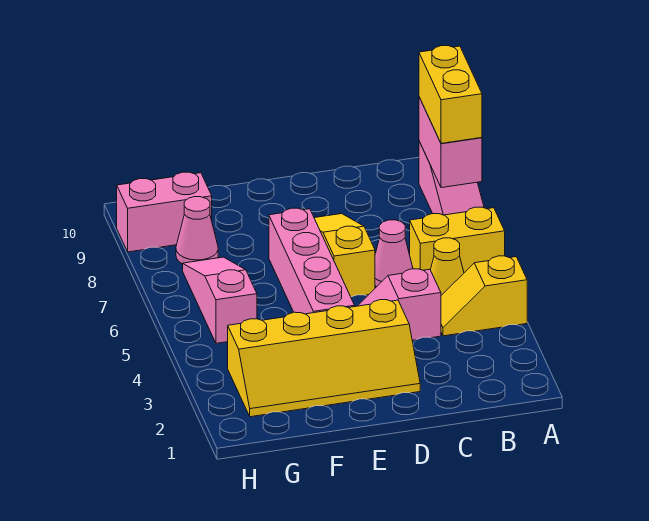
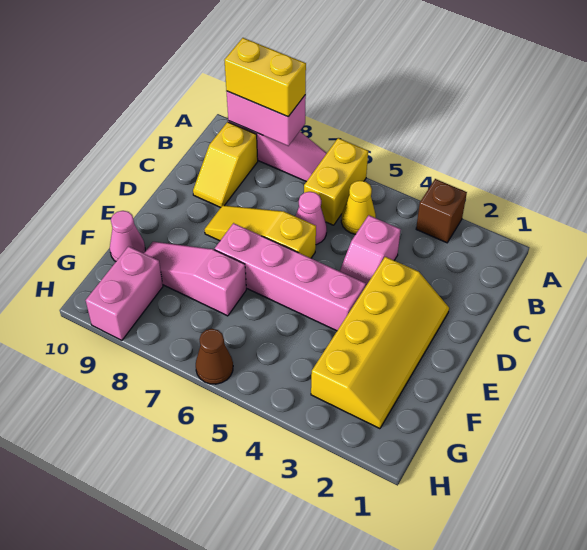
none -> brown 1x1 brick [416,179,467,243]
yellow 1x2 slope [441,256,527,336] -> yellow 1x2 slope moved to [193,122,258,208]
pink 1x3 slope [183,257,257,343] -> pink 1x3 slope moved to [144,242,246,316]
pink 1x1 cone [176,197,218,264] -> pink 1x1 cone moved to [110,211,145,261]
none -> brown 1x1 cone [196,329,233,384]

